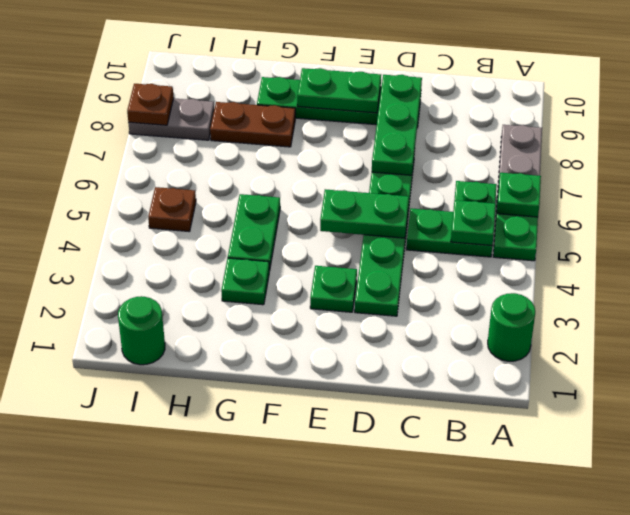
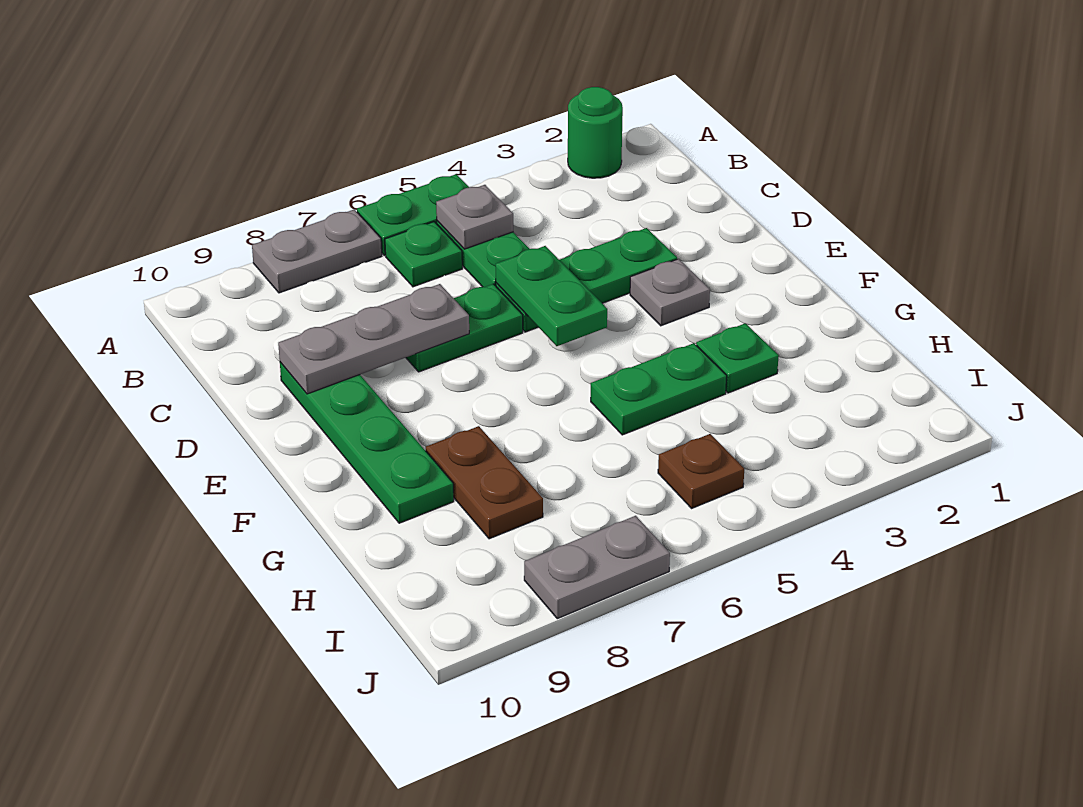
green 1x1 plate [497,173,541,217] -> none
green 1x1 plate [451,200,496,246] -> grey 1x1 plate [436,185,513,249]
green 1x3 plate [372,75,422,175] -> grey 1x3 plate [278,284,469,394]
green 1x1 plate [310,266,357,312] -> grey 1x1 plate [630,259,710,326]
green 1x2 plate [297,68,381,113] -> none
green 1x1 round brick [118,296,165,365] -> none
grey 1x2 plate [128,98,214,140] -> grey 1x2 plate turned to [524,516,670,619]
brown 1x1 plate [127,84,174,125] -> none

